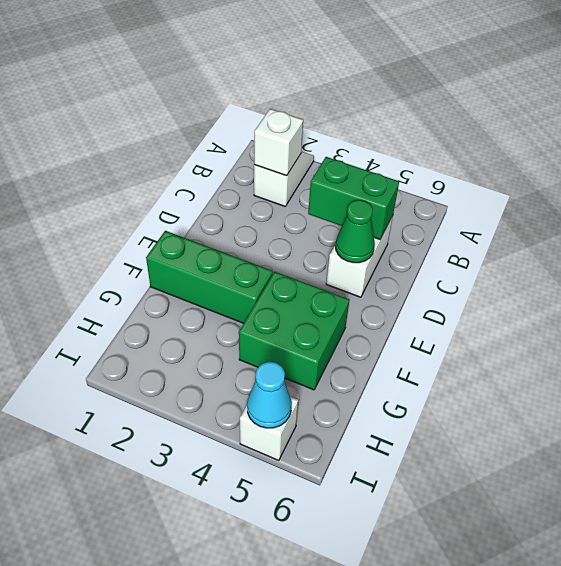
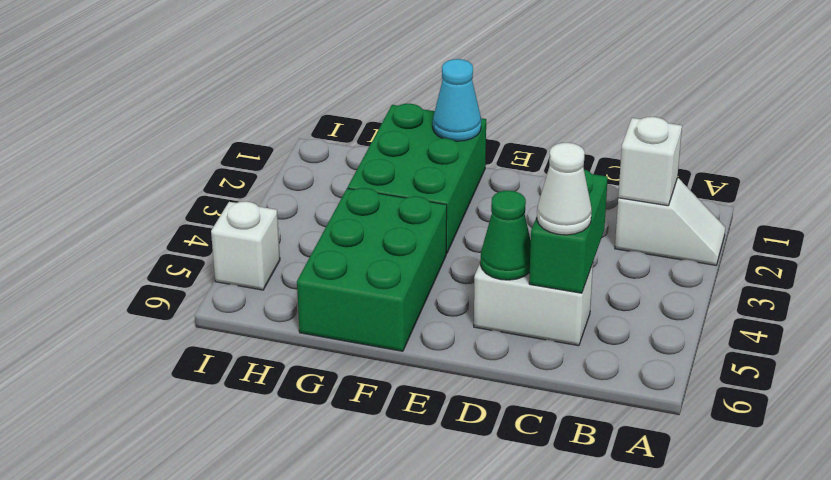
none -> white 1x1 cone [537,143,592,235]
green 1x3 brick [146,231,273,323] -> green 2x3 brick [348,104,486,254]
green 2x2 brick [239,271,349,390] -> green 2x3 brick [297,188,447,351]
cyan 1x1 cone [247,362,291,428] -> cyan 1x1 cone moved to [433,59,481,141]

